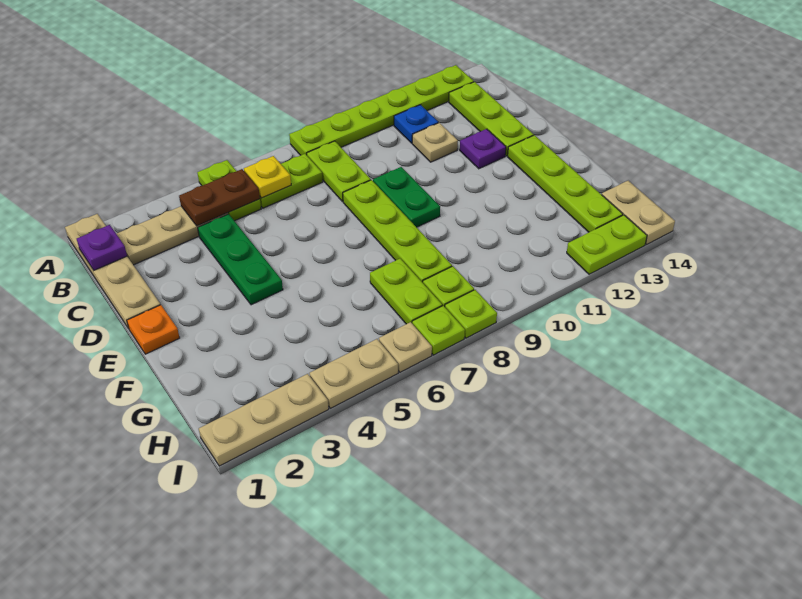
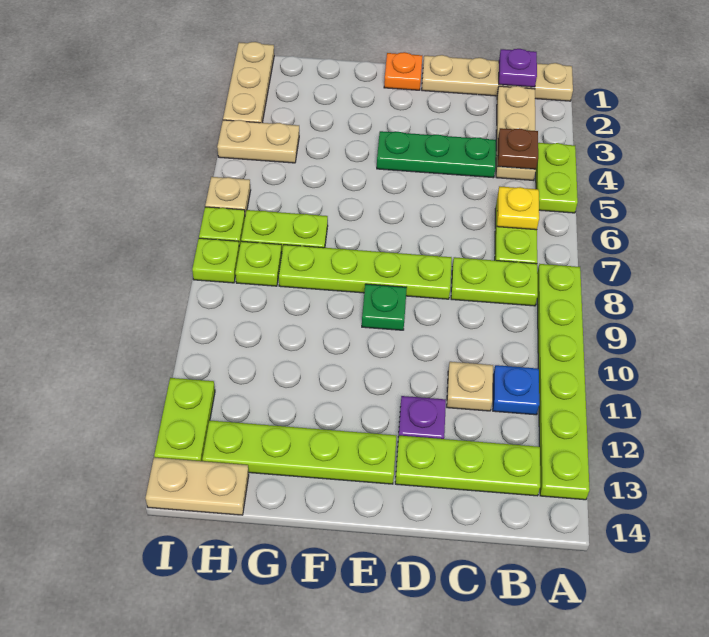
lime 1x2 plate [197,160,261,221] -> lime 1x2 plate turned to [536,143,578,213]
brown 1x2 plate [179,169,260,226] -> brown 1x1 plate [498,128,538,169]
green 1x2 plate [373,167,440,227] -> green 1x1 plate [362,284,407,330]
tan 1x2 plate [309,339,398,408] -> tan 1x2 plate turned to [217,120,299,163]

